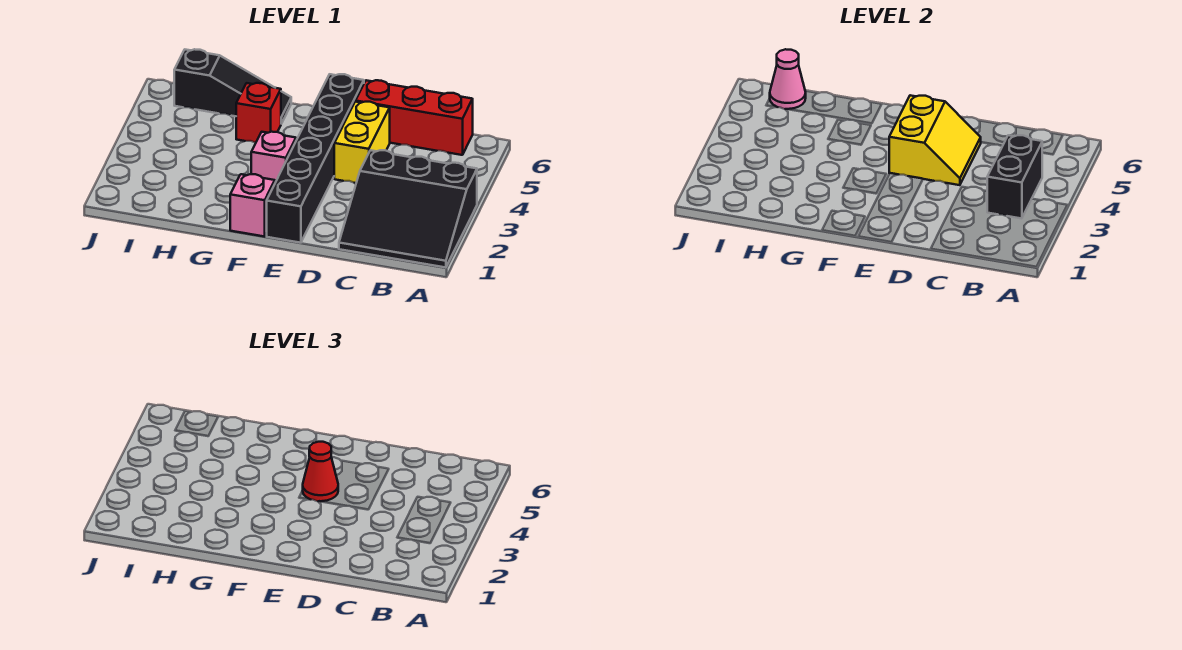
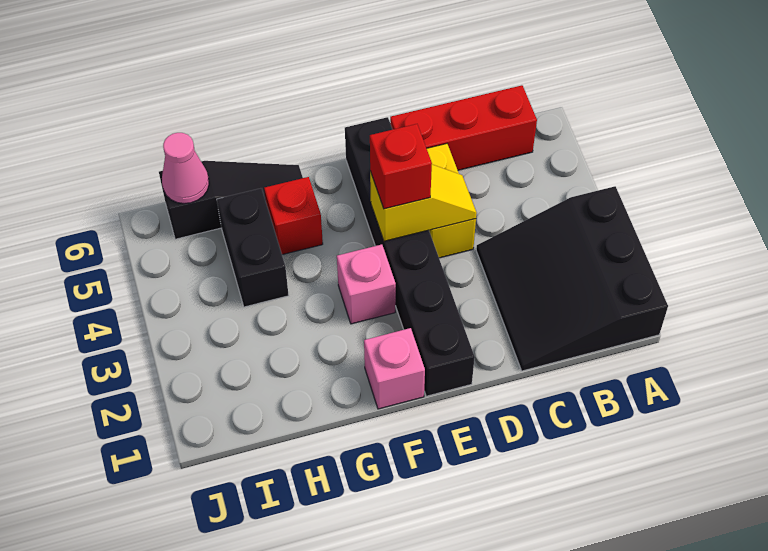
black 3x3 slope [339,150,477,268] -> black 3x3 slope turned to [476,186,668,371]
black 1x2 brick [987,135,1042,219] -> black 1x2 brick moved to [217,188,289,307]
yellow 2x2 slope [889,95,981,185] -> yellow 1x2 slope [370,164,477,241]
red 1x1 cone [303,442,338,501] -> red 1x1 brick [370,124,432,209]

